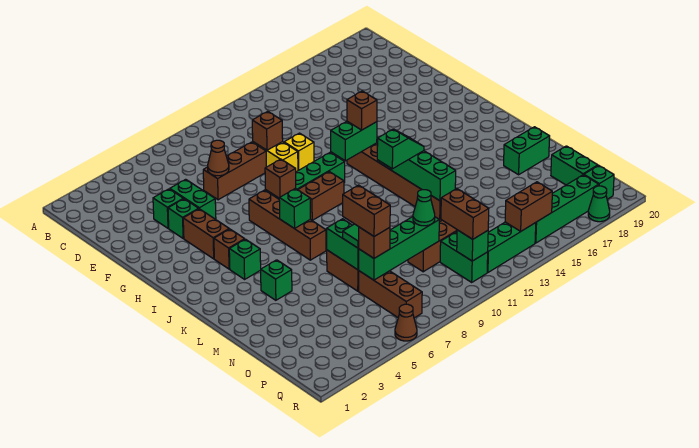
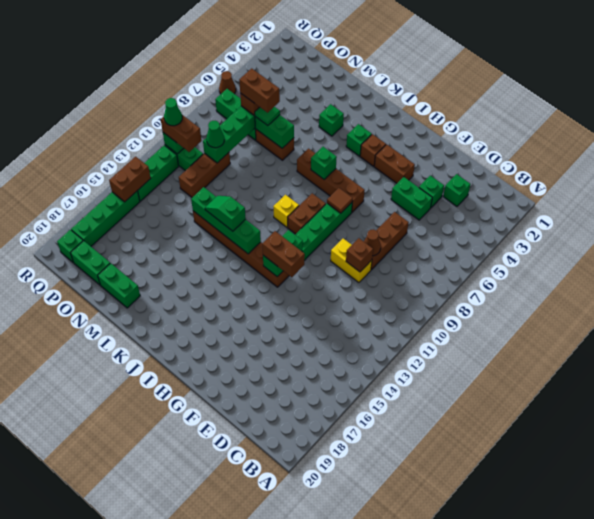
brown 1x1 cone [208,140,229,176] -> brown 1x1 cone moved to [364,229,381,256]
green 1x1 brick [168,199,198,238] -> green 1x1 brick moved to [443,174,471,206]
yellow 1x1 brick [284,133,314,171] -> yellow 1x1 brick moved to [273,195,299,227]
brown 1x1 brick [265,159,296,198] -> brown 1x1 tile [327,188,353,213]
brown 1x1 brick [347,91,377,130] -> brown 1x2 brick [262,231,305,277]
green 1x2 slope [377,129,424,169] -> green 1x2 slope turned to [205,196,246,231]
green 1x2 brick [504,127,550,175] -> green 1x2 brick turned to [98,263,140,308]
brown 1x3 brick [359,271,422,318] -> green 1x3 brick [215,89,256,140]
green 1x1 cone [588,186,610,222] -> green 1x1 cone moved to [164,98,182,126]

